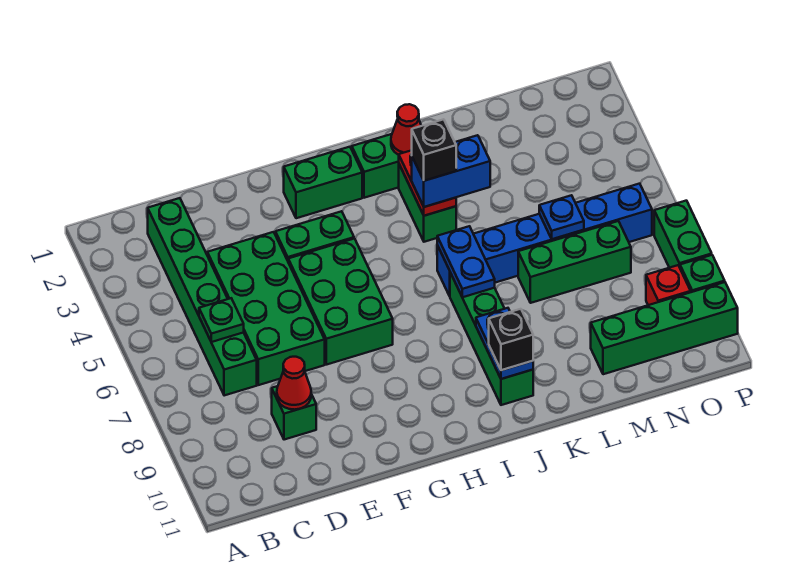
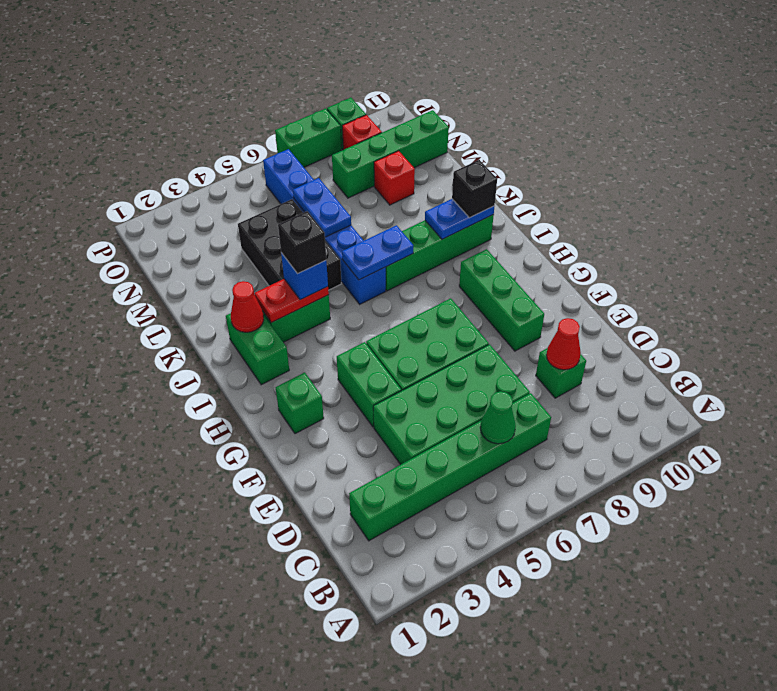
green 1x1 plate [199,298,244,342] -> green 1x1 cone [480,391,516,444]
green 1x2 brick [284,147,362,218] -> green 1x1 brick [276,372,324,434]
blue 1x2 brick [412,135,490,207] -> blue 1x1 brick [281,253,328,300]
none -> black 2x3 brick [238,199,342,290]
green 1x3 brick [518,221,631,303] -> green 1x3 brick moved to [459,249,544,351]
blue 1x1 plate [539,195,584,239] -> blue 1x2 plate [293,178,351,237]
none -> red 1x1 brick [374,151,415,205]
green 1x4 brick [591,282,738,374] -> green 1x4 brick turned to [332,110,449,198]

